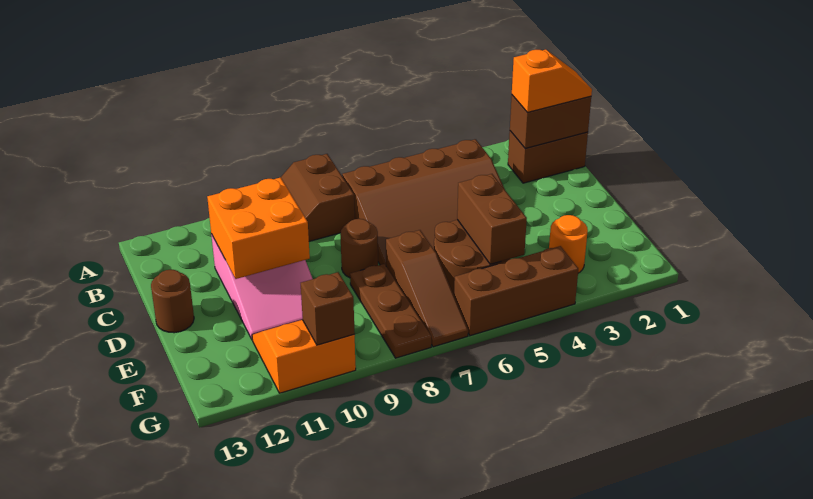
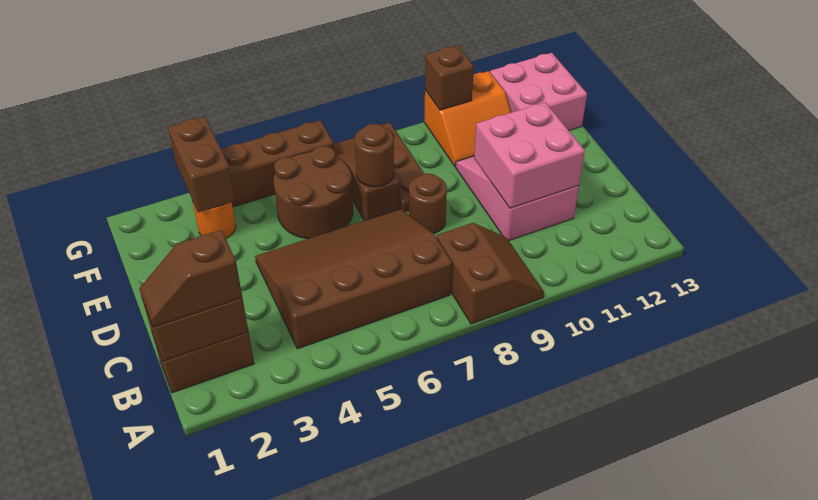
orange 1x2 slope [512,50,592,113] -> brown 1x2 slope [139,230,242,327]
orange 2x2 brick [207,177,310,279] -> pink 2x2 brick [474,102,585,208]
brown 1x1 round brick [151,270,194,333] -> brown 1x1 round brick moved to [355,124,394,187]
brown 1x2 brick [457,174,527,264] -> brown 1x2 brick moved to [168,117,235,212]
none -> pink 2x2 brick [490,53,587,130]

